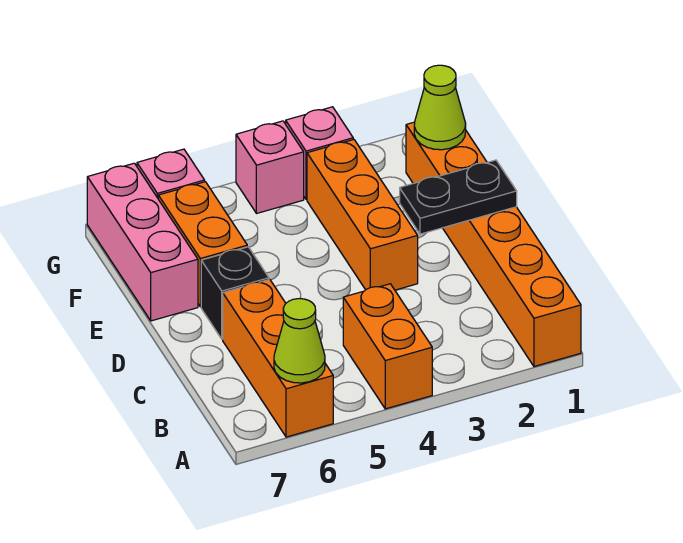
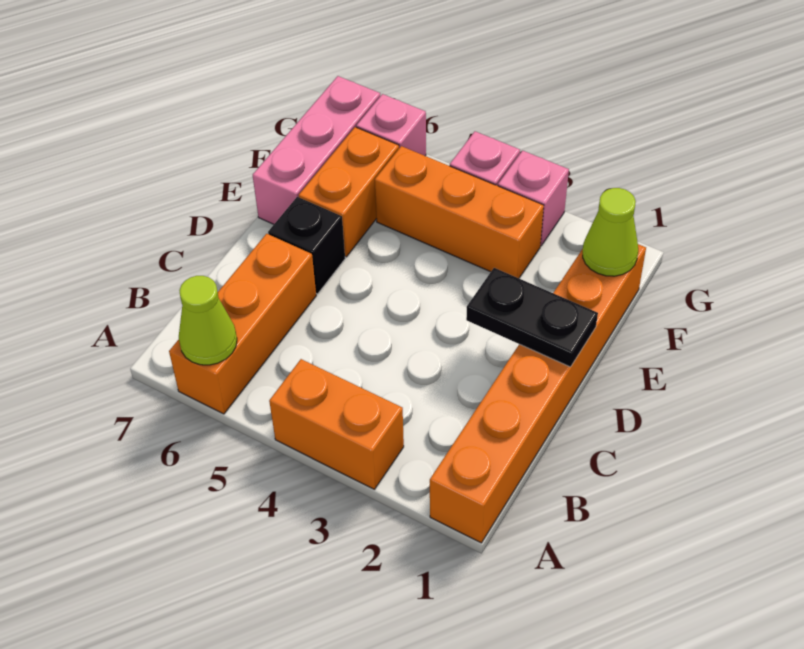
orange 1x2 brick [343,284,432,409] -> orange 1x2 brick turned to [269,359,404,489]
orange 1x3 brick [307,139,418,290] -> orange 1x3 brick turned to [375,146,544,278]

